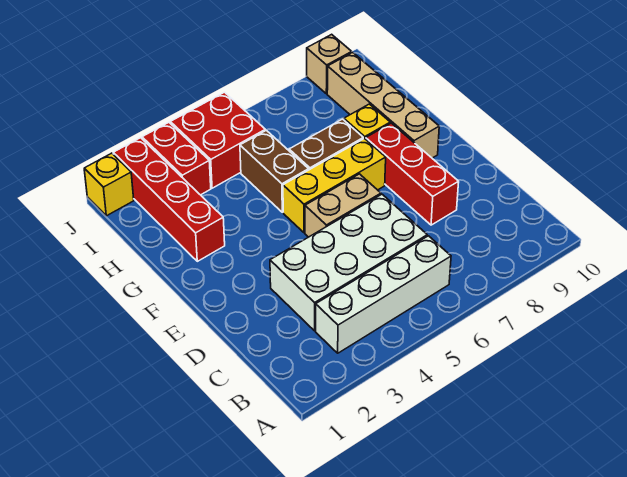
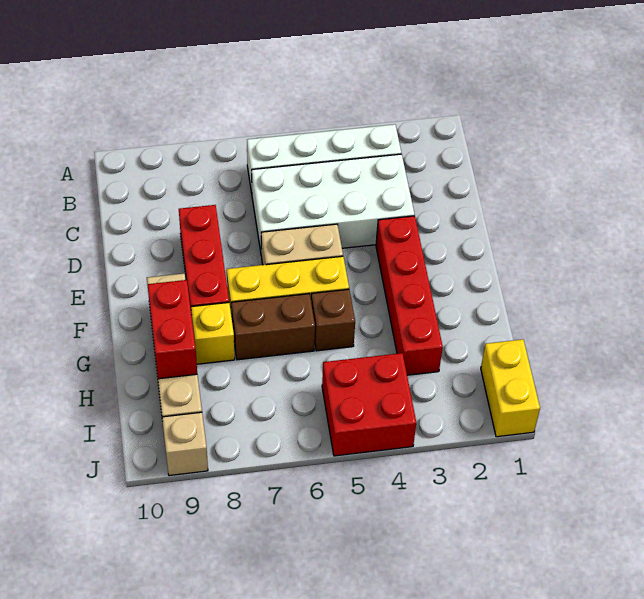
red 1x4 brick [113,138,225,261] -> red 1x4 brick moved to [376,216,443,375]
brown 1x2 brick [240,130,309,212] -> brown 1x1 brick [311,289,355,351]
red 1x2 brick [142,123,211,195] -> red 1x2 brick moved to [147,280,197,379]
yellow 1x1 brick [84,153,134,216] -> yellow 1x2 brick [481,339,540,437]

